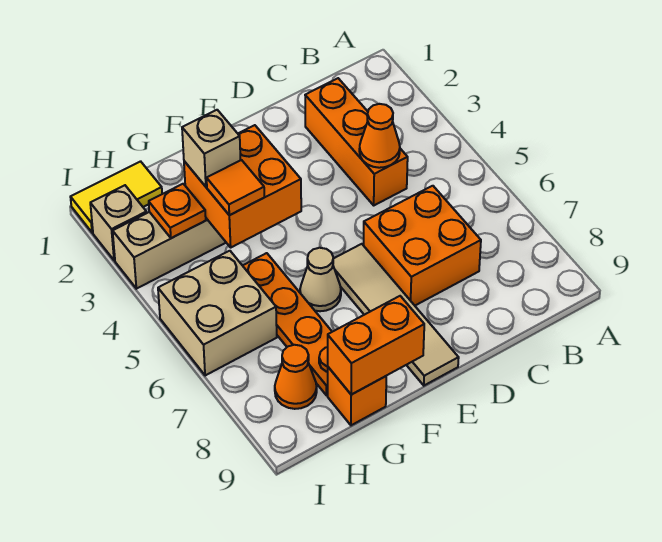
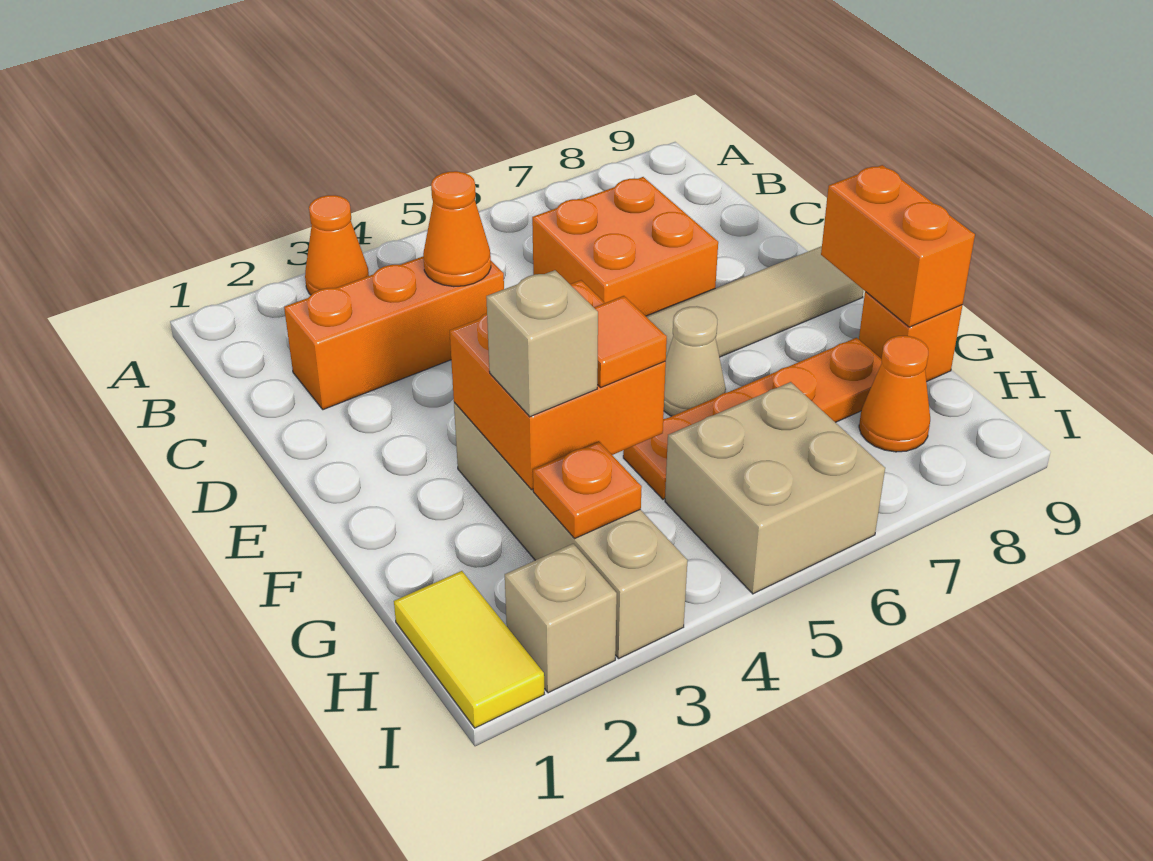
none -> orange 1x1 cone [305,195,369,295]

